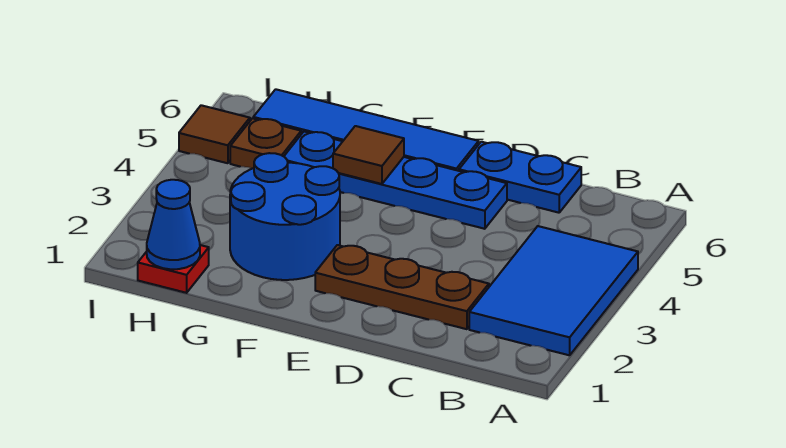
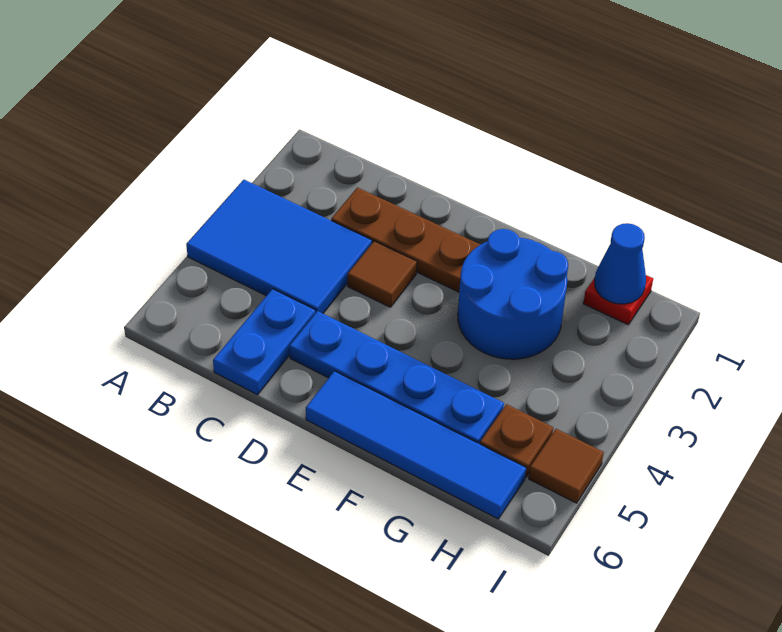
blue 2x3 tile [469,226,638,355] -> blue 2x3 tile turned to [186,180,372,313]
blue 1x2 plate [459,142,581,213] -> blue 1x2 plate turned to [213,289,315,395]
brown 1x1 tile [333,126,404,184] -> brown 1x1 tile moved to [348,241,417,307]

